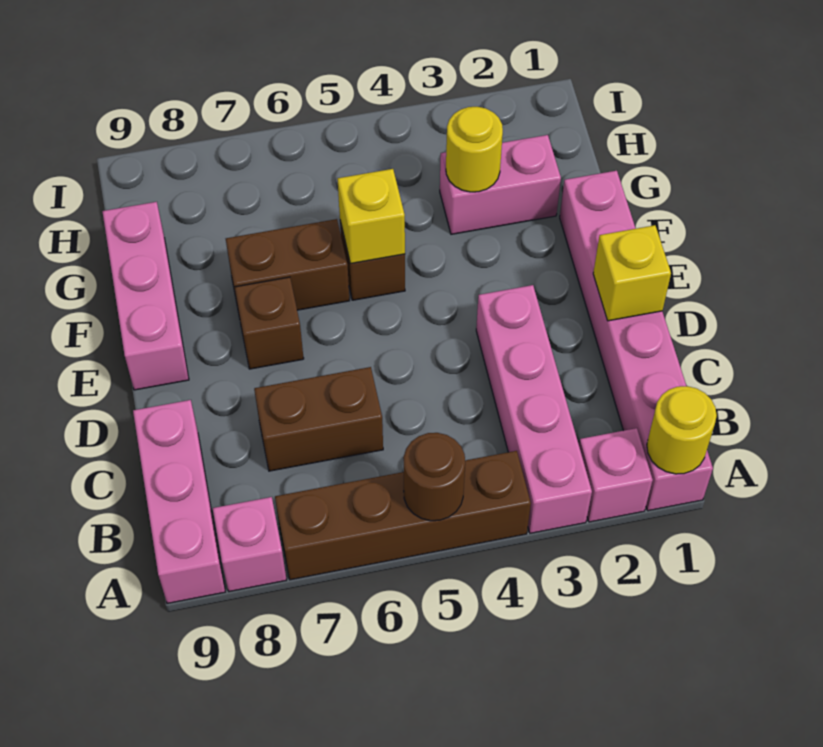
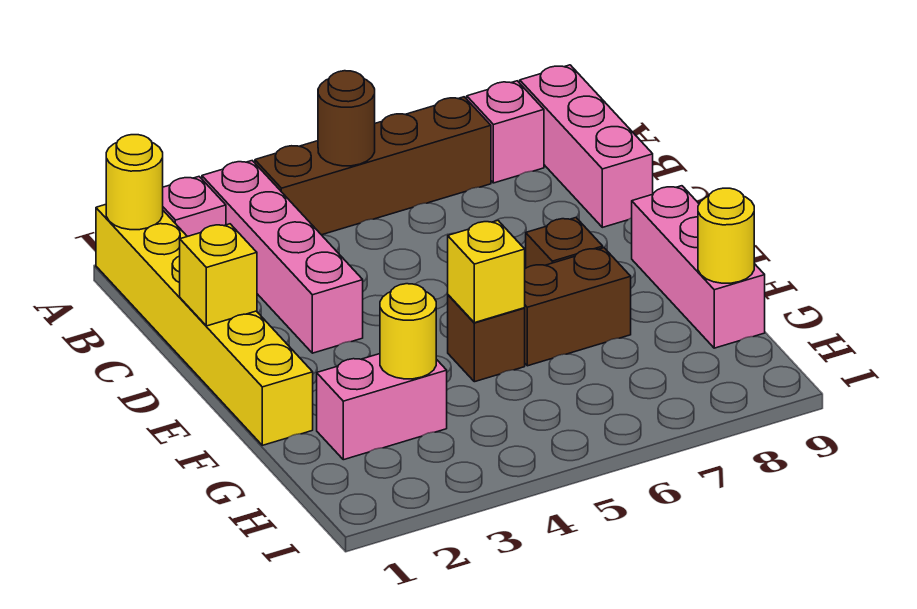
pink 1x6 brick [560,171,713,511] -> yellow 1x6 brick [96,205,313,445]
brown 1x2 brick [254,367,383,471] -> none
none -> yellow 1x1 round brick [698,188,754,283]

